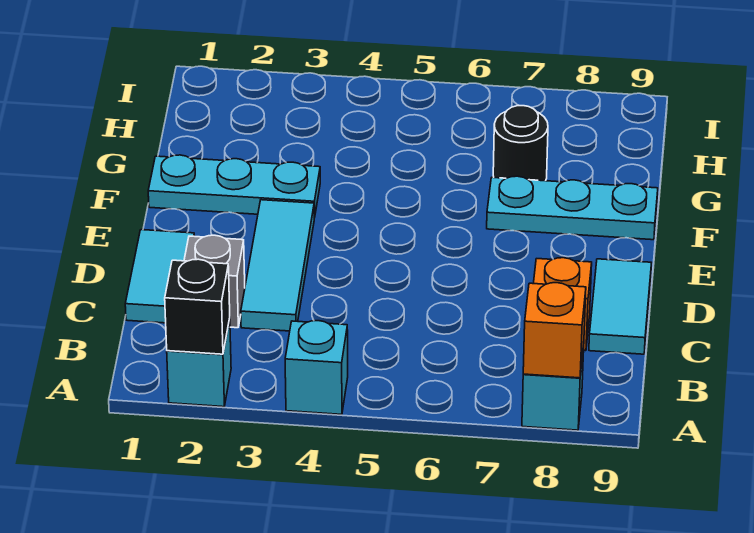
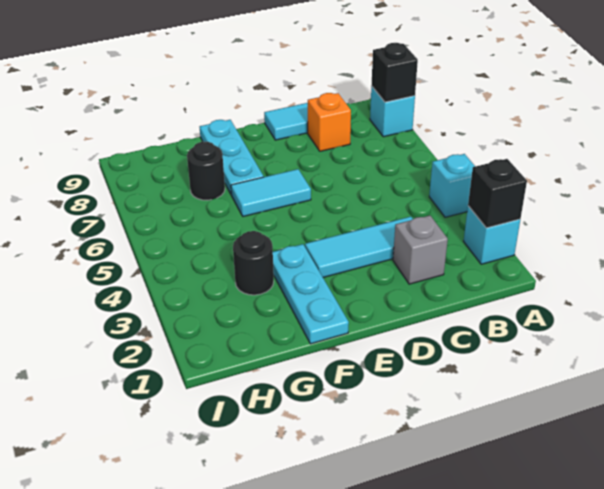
orange 1x1 brick [523,283,586,378] -> black 1x1 brick [371,43,418,102]
cyan 1x2 tile [125,230,194,323] -> cyan 1x2 tile moved to [231,169,311,216]
none -> black 1x1 round brick [233,231,274,295]

